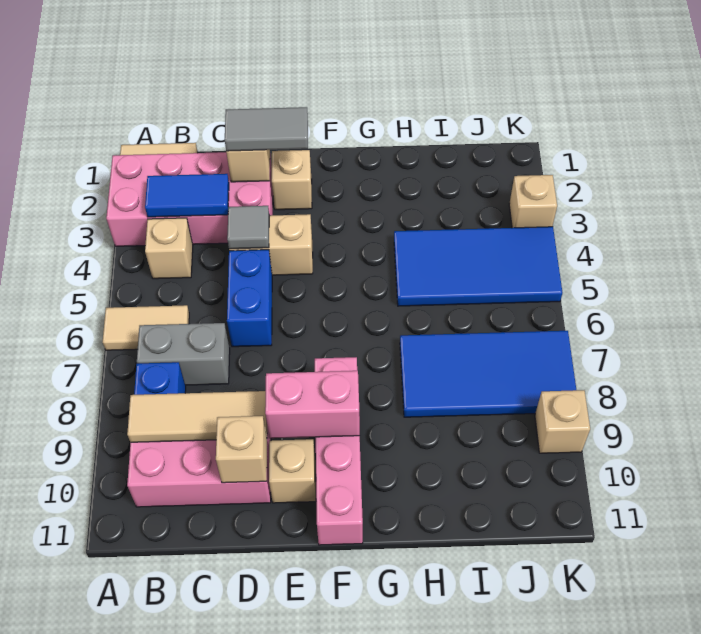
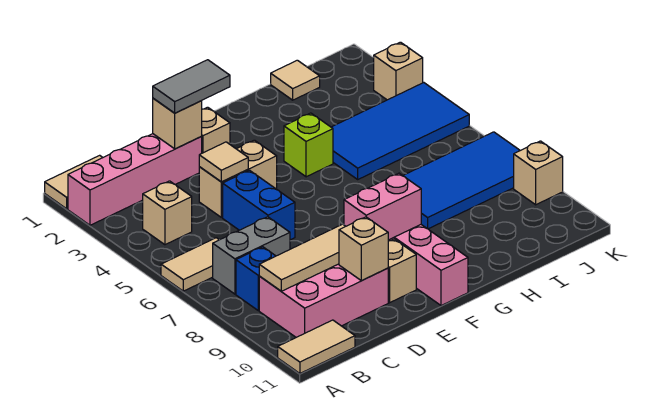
pink 2x4 brick [106,152,273,246] -> pink 1x4 brick [68,134,202,225]
none -> tan 1x2 tile [278,320,355,373]
blue 1x2 tile [145,174,229,217] -> none
grey 1x1 tile [227,206,269,249] -> tan 1x1 tile [199,142,248,182]
none -> lime 1x1 brick [284,113,333,177]
none -> tan 1x1 tile [271,60,320,100]

